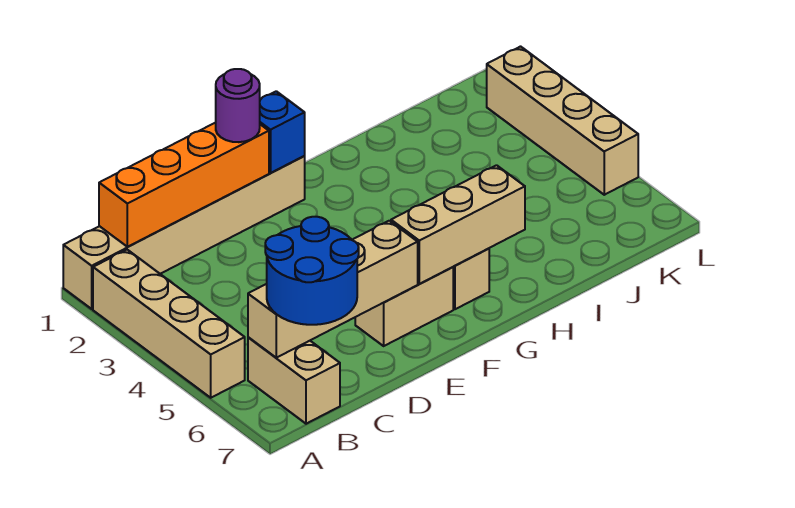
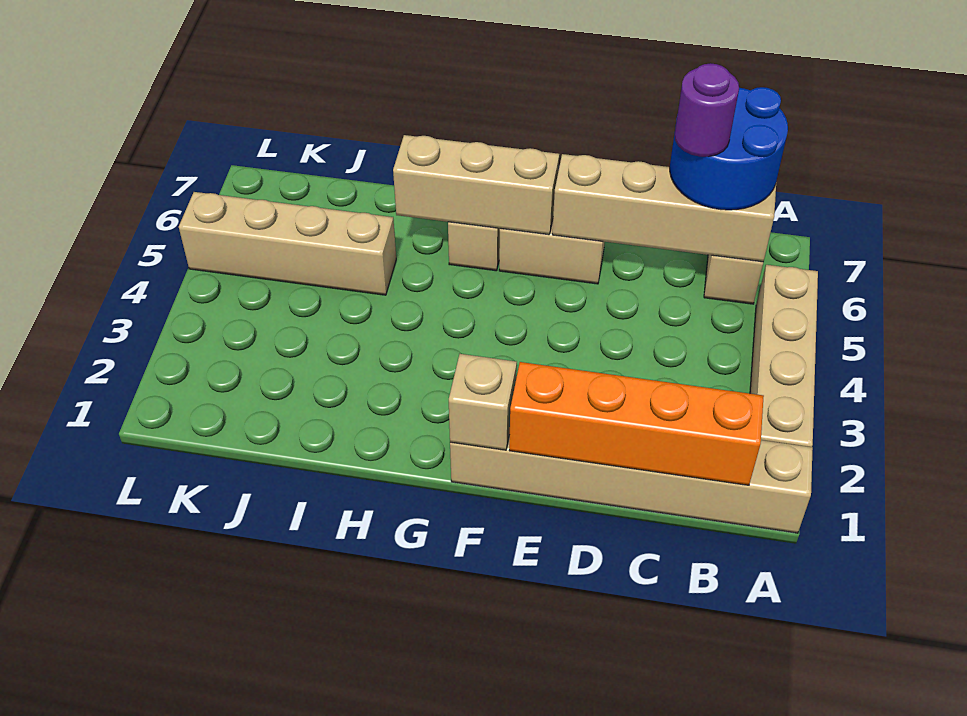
purple 1x1 round brick [216,69,260,142] -> purple 1x1 round brick moved to [675,63,739,157]
blue 1x1 brick [260,91,305,173] -> tan 1x1 brick [449,354,517,450]
tan 1x4 brick [487,47,638,195] -> tan 1x4 brick turned to [179,192,396,295]

